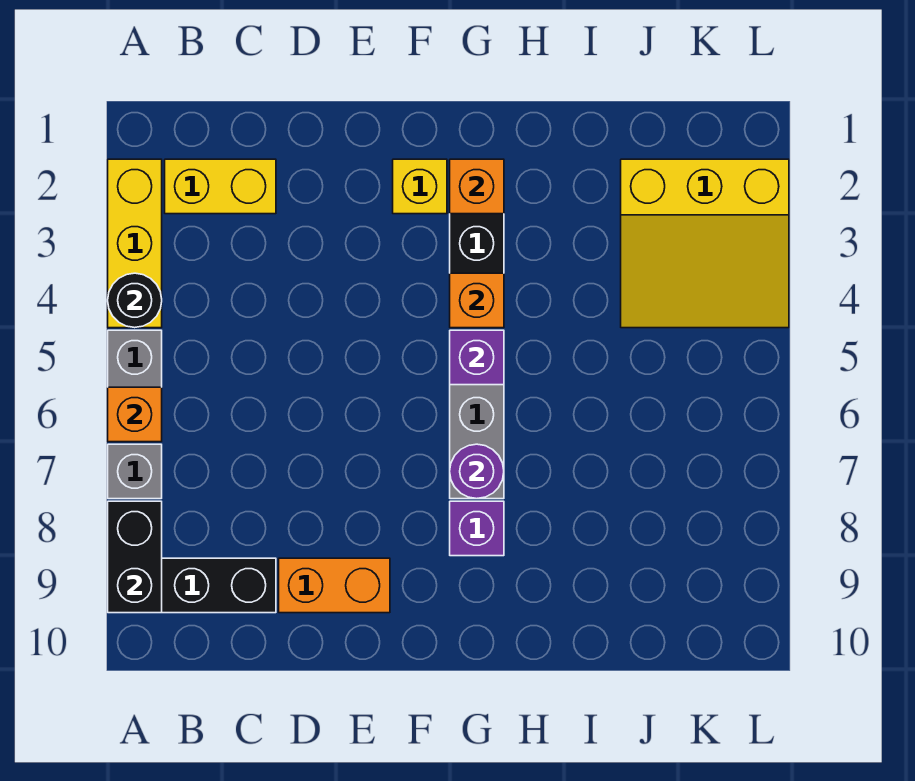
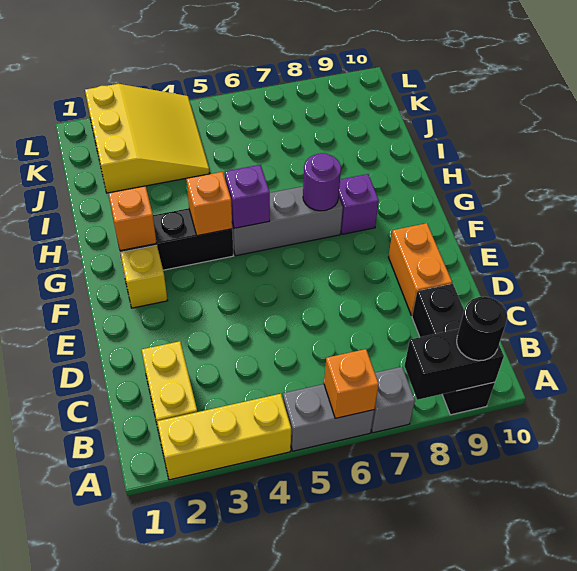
black 1x1 round brick [108,273,162,328] -> black 1x1 round brick moved to [457,297,507,361]

